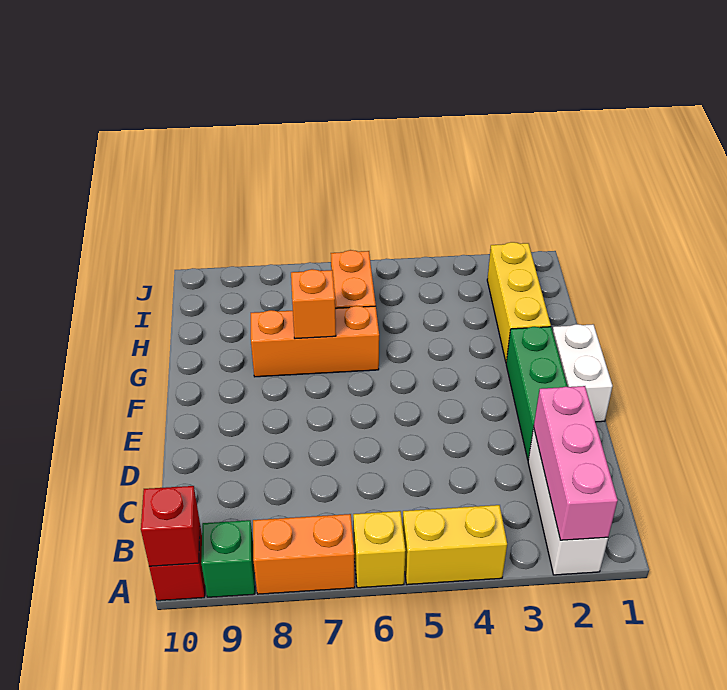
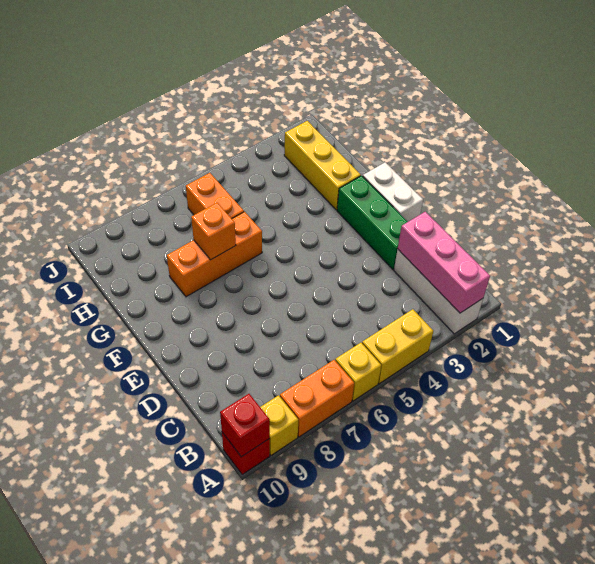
green 1x1 brick [201,520,255,597] -> yellow 1x1 brick [260,395,298,455]

